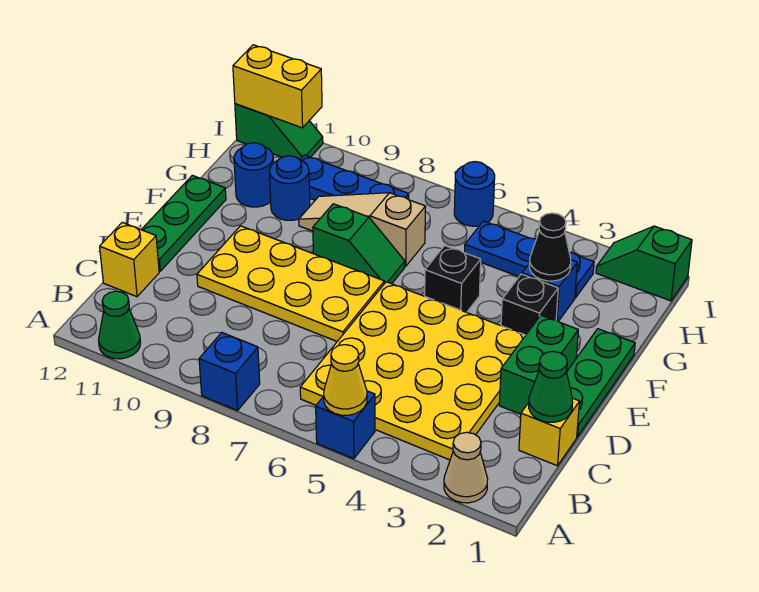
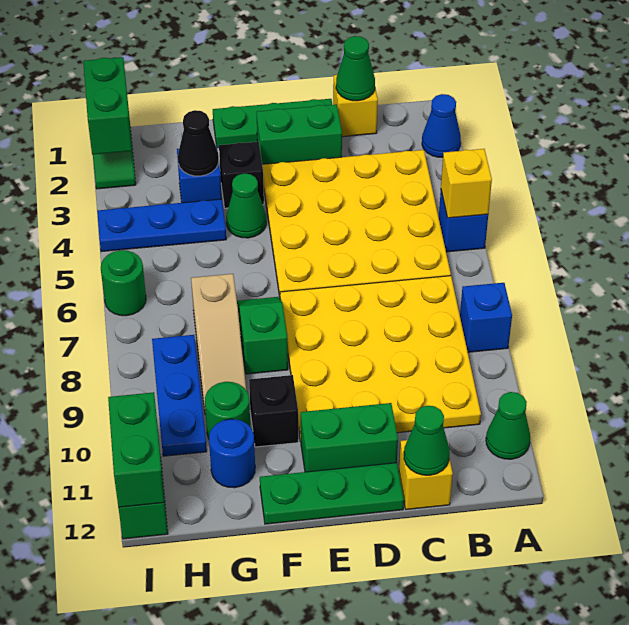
tan 1x1 cone [444,432,488,503] -> blue 1x1 cone [422,94,461,157]
yellow 1x1 cone [324,345,367,415] -> yellow 1x1 brick [441,149,492,218]
none -> green 1x1 cone [404,406,450,475]
yellow 2x4 plate [197,226,384,341] -> yellow 4x4 plate [280,276,481,441]
none -> green 1x2 brick [301,403,398,472]
none -> green 1x1 cone [226,173,266,238]
black 1x1 brick [425,246,481,312] -> black 1x1 brick moved to [249,375,298,447]
blue 1x1 round brick [270,156,310,220] -> green 1x1 round brick [205,382,250,438]
blue 1x3 plate [465,221,594,298] -> blue 1x3 plate turned to [97,199,226,252]
none -> green 1x2 brick [83,57,132,155]
blue 1x1 round brick [454,162,495,226] -> green 1x1 round brick [101,250,146,316]
yellow 1x2 brick [233,45,322,128] -> green 1x2 brick [108,392,165,507]

